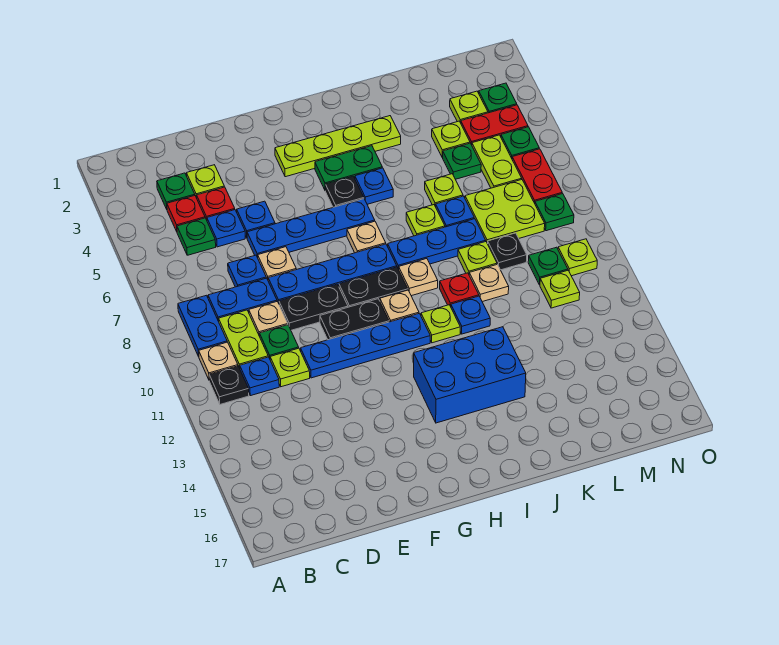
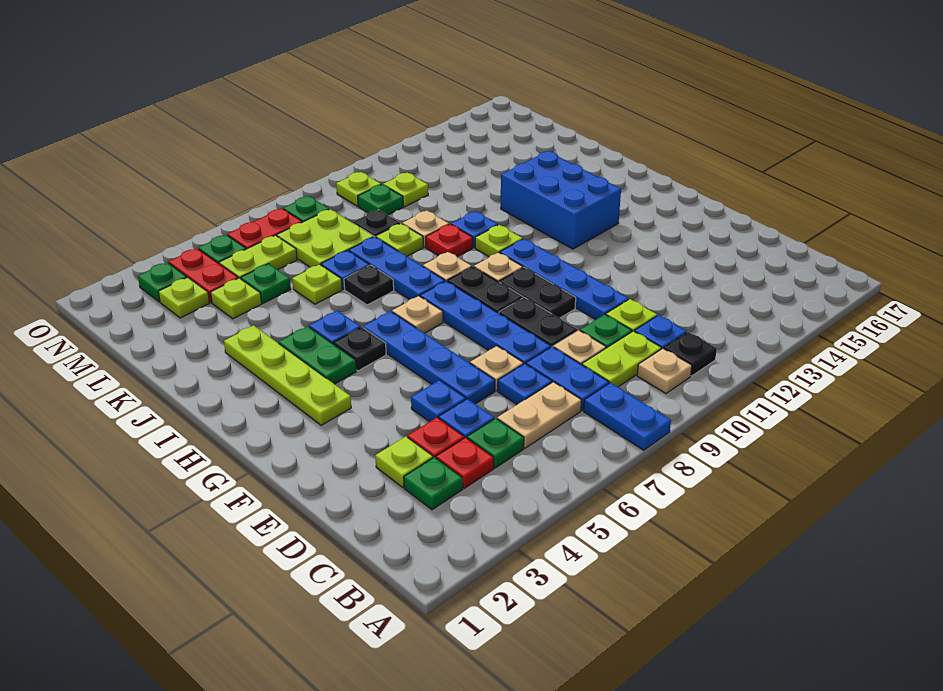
blue 1x2 plate [178,295,227,357] -> blue 1x2 plate turned to [584,383,671,450]
none -> tan 1x2 plate [497,382,582,448]
lime 1x1 plate [406,205,445,236] -> black 1x1 plate [344,265,394,305]

